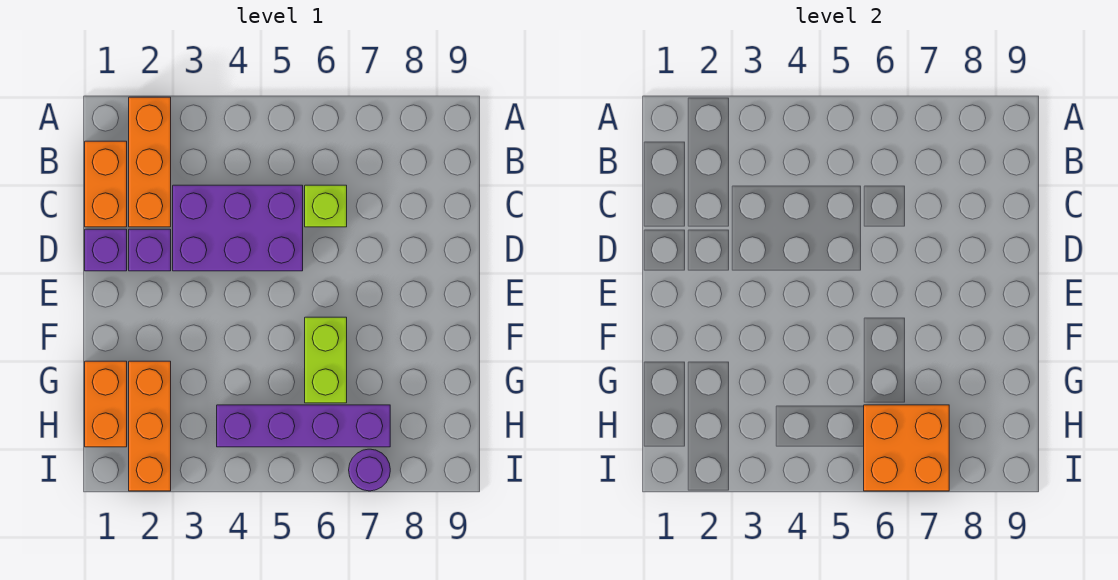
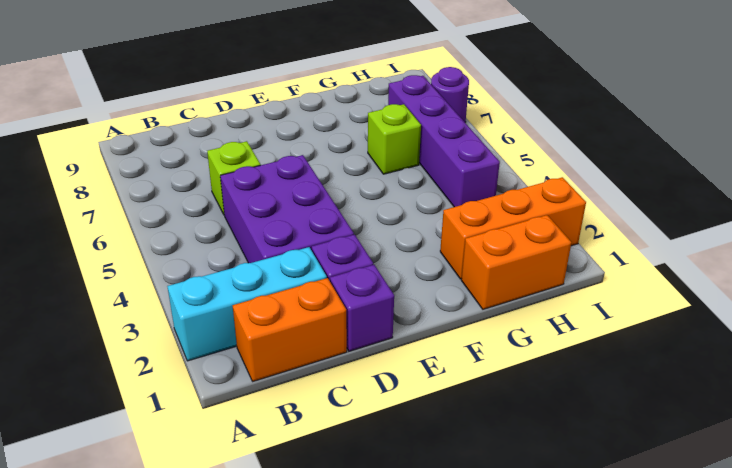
orange 1x3 brick [129,97,171,227] -> cyan 1x3 brick [167,247,327,361]
lime 1x2 brick [305,317,347,403] -> lime 1x1 brick [368,104,421,174]
orange 2x2 brick [864,405,949,491] -> none

